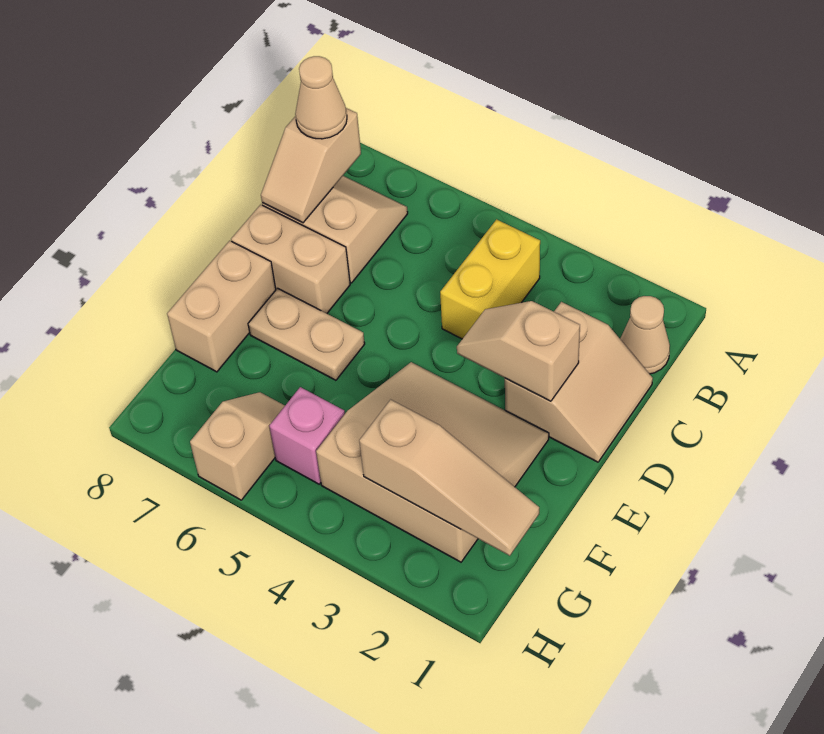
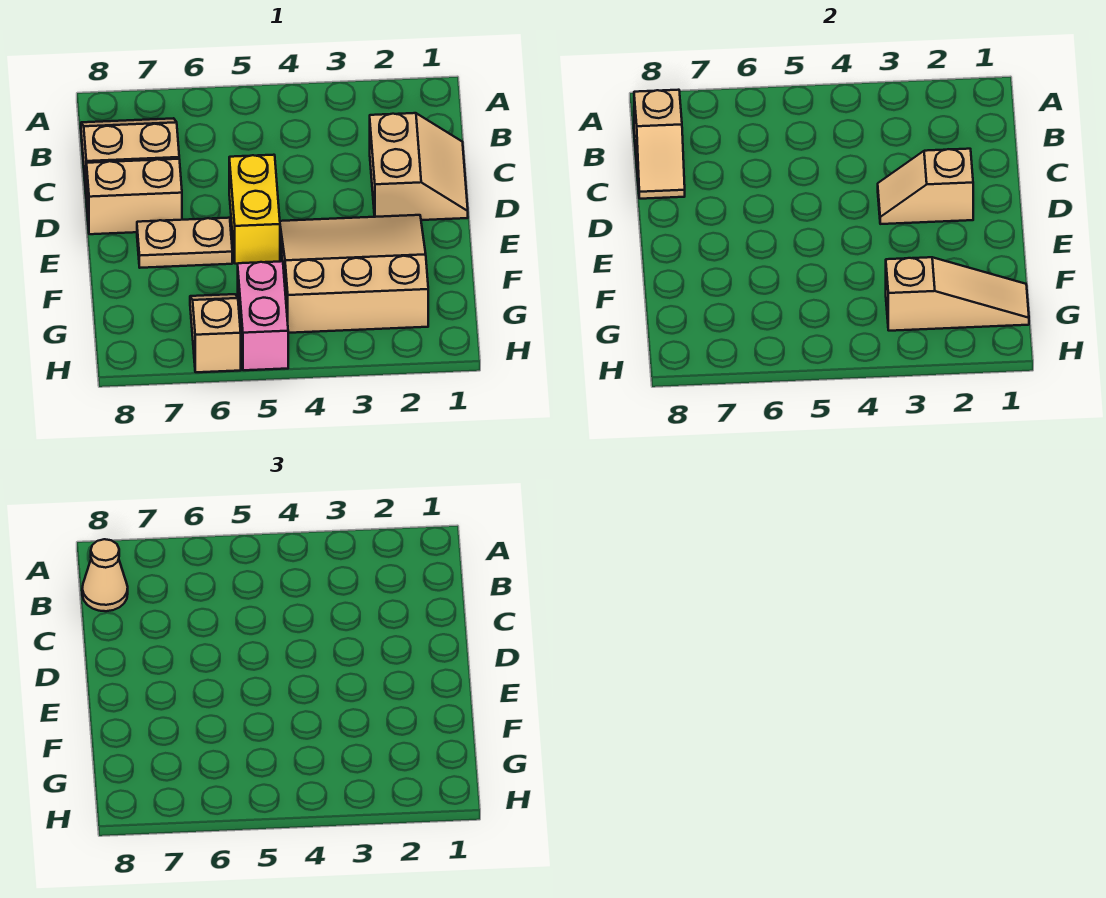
tan 1x1 cone [620,296,670,374] -> none
yellow 1x2 brick [440,219,540,339] -> yellow 1x2 brick moved to [229,155,280,264]
tan 1x2 brick [167,241,276,372] -> none
pink 1x1 brick [269,387,345,484] -> pink 1x2 brick [238,261,288,370]

